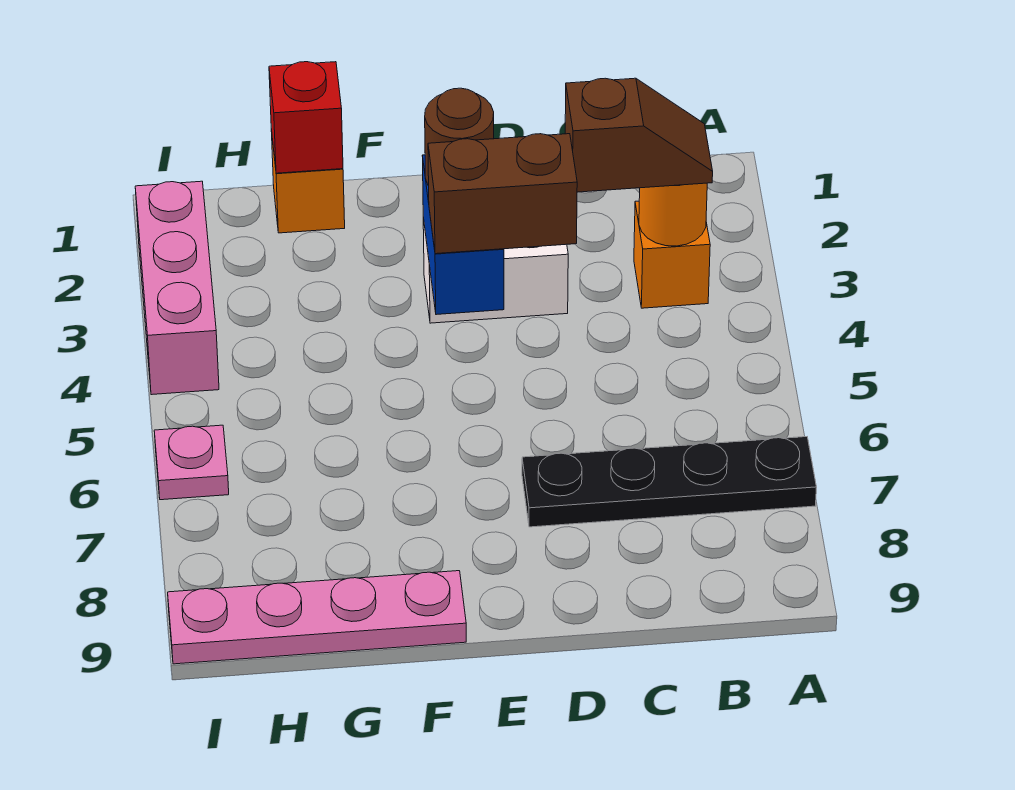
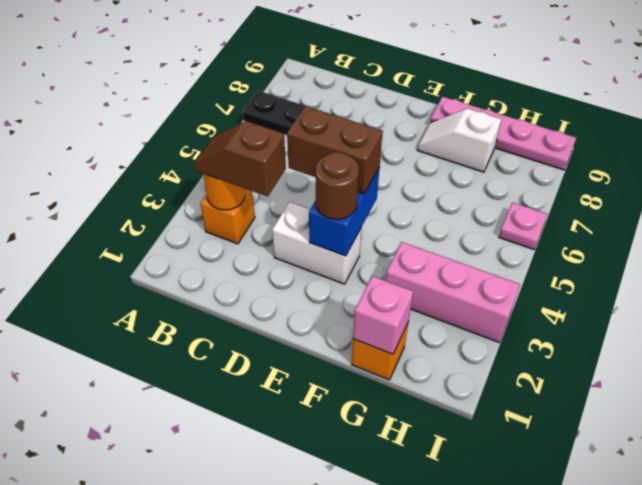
none -> white 1x2 slope [418,108,501,172]
red 1x1 brick [269,62,343,173] -> pink 1x1 brick [353,276,413,354]
pink 1x3 brick [135,181,219,395] -> pink 1x3 brick turned to [386,242,520,342]

